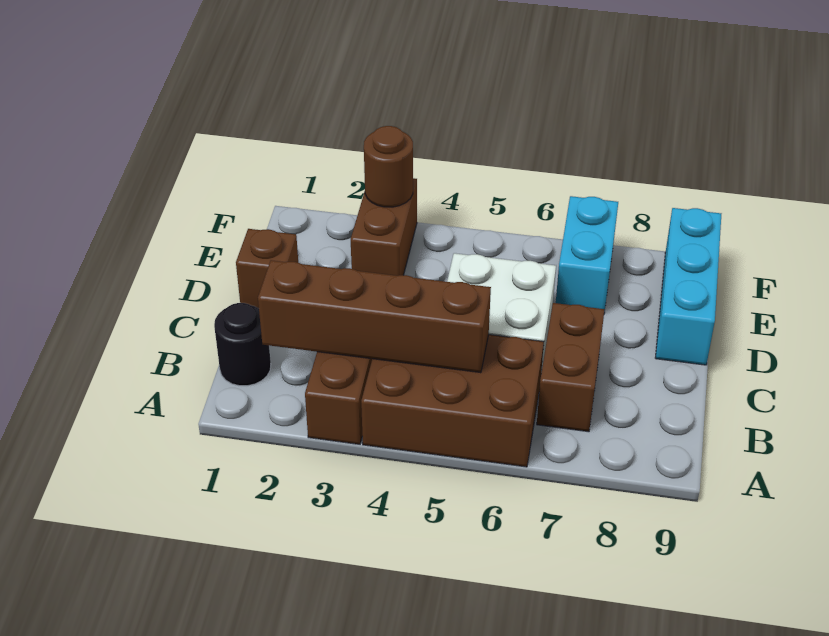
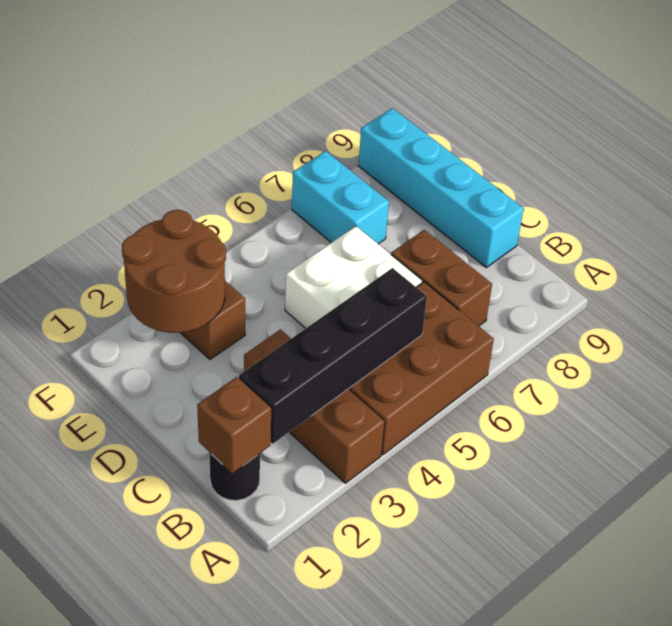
brown 1x4 brick [258,260,491,373] -> black 1x4 brick [239,268,427,444]
brown 1x1 brick [236,229,298,309] -> brown 1x1 brick moved to [197,377,271,473]
cyan 1x3 brick [655,208,721,365] -> cyan 1x4 brick [358,108,524,268]
brown 1x1 round brick [364,126,413,207] -> brown 2x2 round brick [122,210,226,333]

